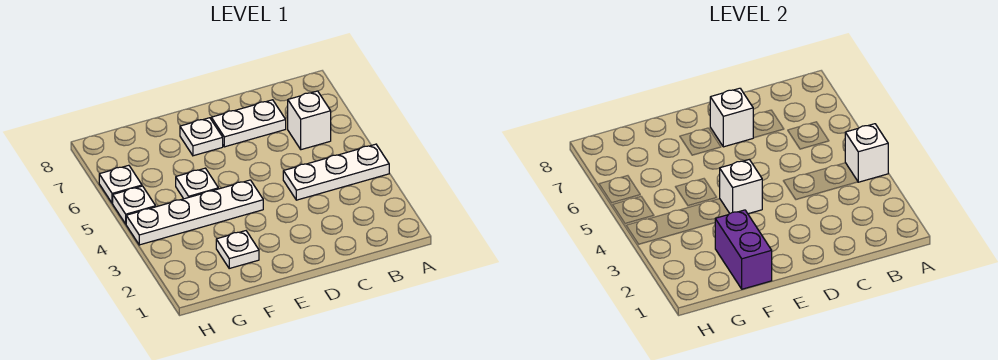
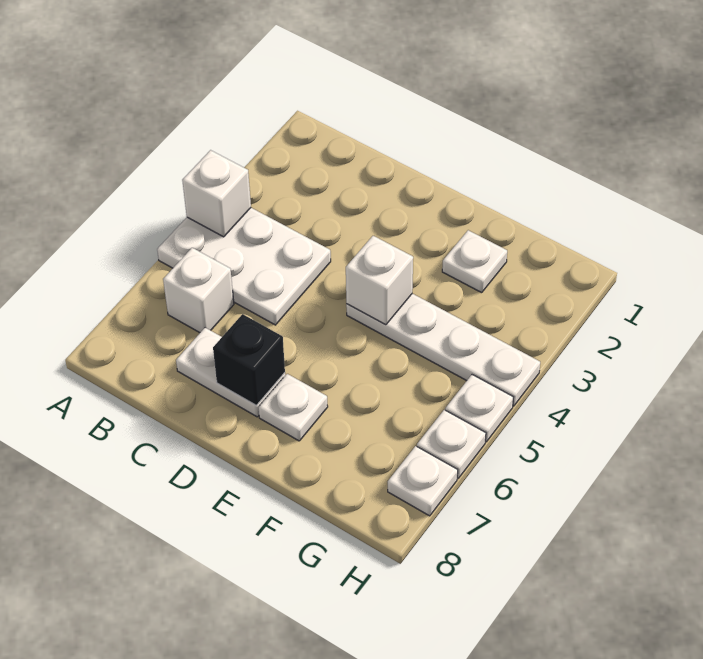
white 1x3 plate [283,144,389,200] -> white 2x3 plate [157,208,331,325]
white 1x1 brick [710,88,753,147] -> black 1x1 brick [213,314,285,405]
purple 1x2 brick [715,210,772,289] -> none
white 1x1 plate [176,168,218,199] -> white 1x1 plate moved to [388,446,458,516]

